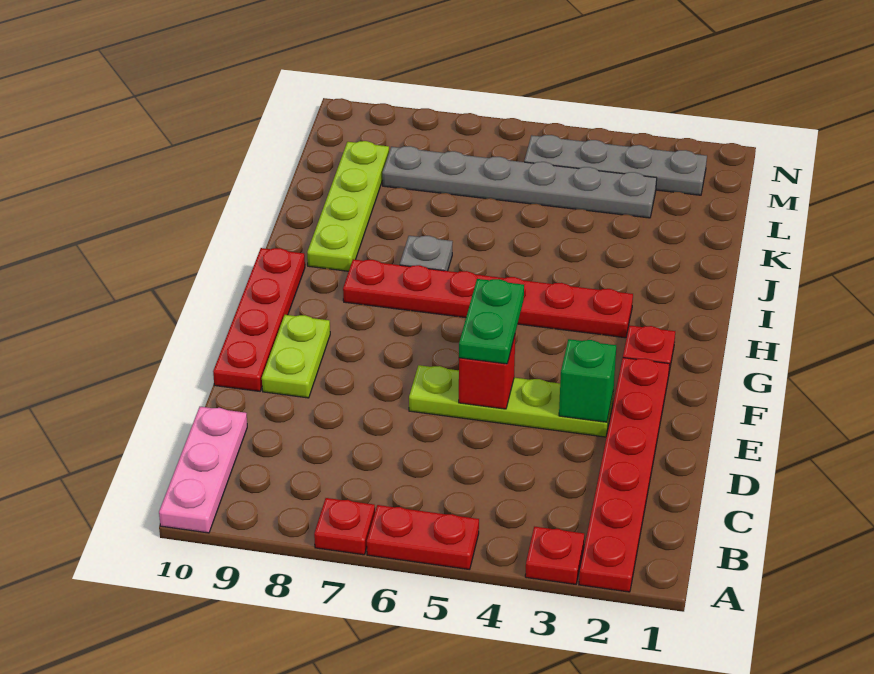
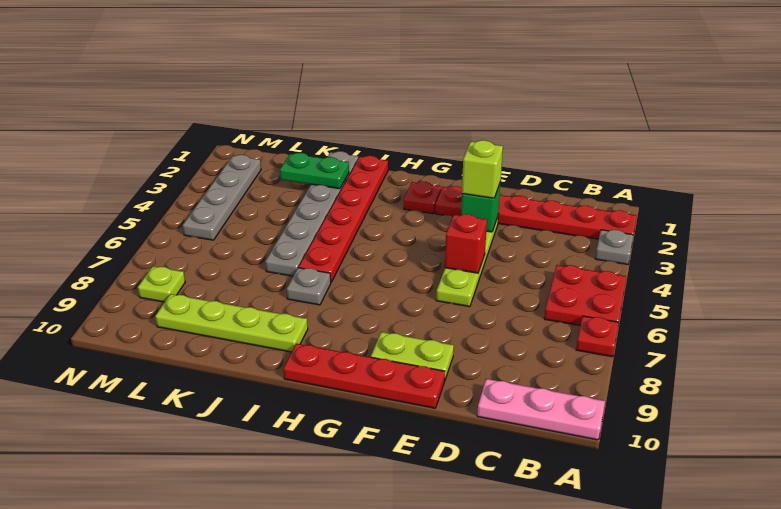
red 1x1 plate [525,527,584,584] -> grey 1x1 plate [595,230,633,264]
red 1x2 plate [367,505,479,570] -> red 2x2 plate [544,265,626,325]
none -> lime 1x1 brick [462,140,503,198]
green 1x2 plate [459,279,524,364] -> green 1x2 plate moved to [280,153,349,189]
red 1x6 plate [343,259,633,338] -> red 1x6 plate moved to [299,156,388,282]
grey 1x6 plate [382,146,657,218] -> grey 1x6 plate moved to [265,151,358,276]
none -> lime 1x1 plate [138,266,185,302]

